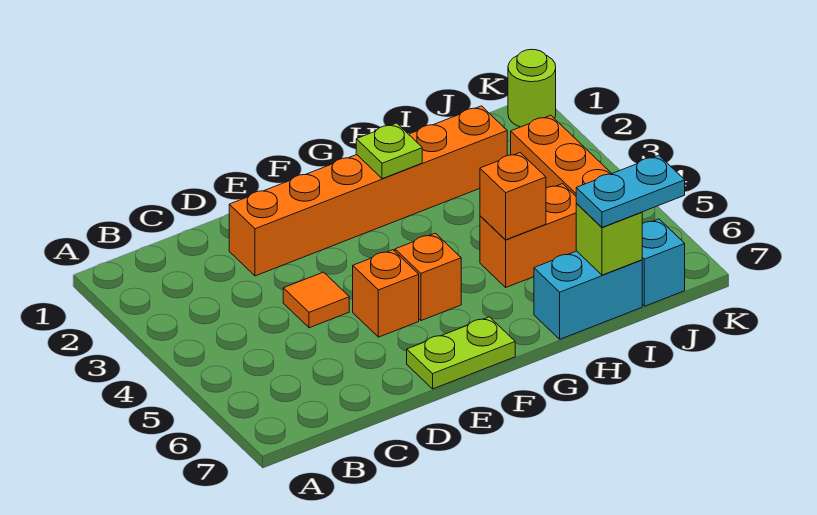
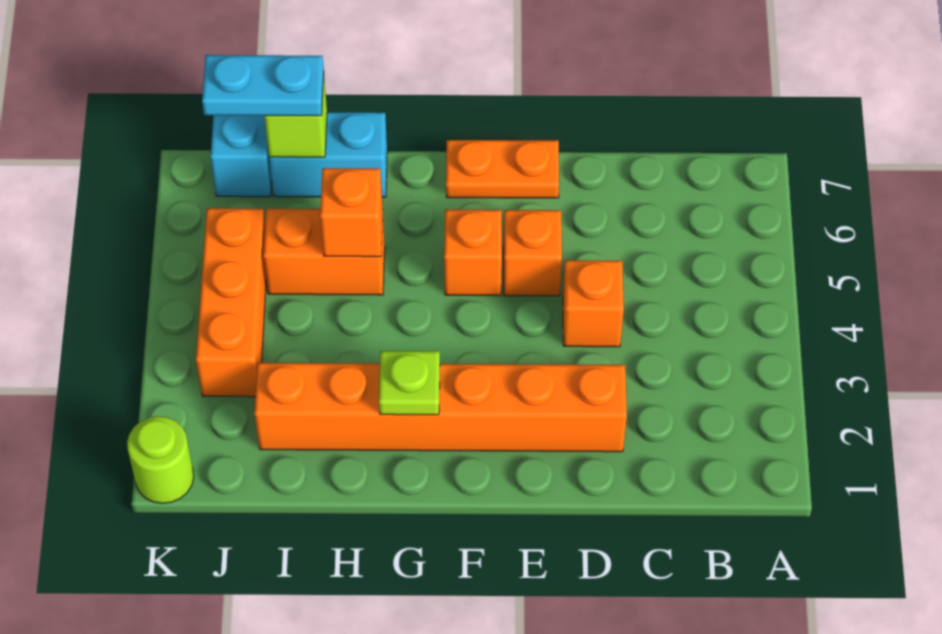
orange 1x1 tile [283,272,349,328] -> orange 1x1 brick [563,260,624,347]
lime 1x2 plate [407,317,515,389] -> orange 1x2 plate [446,140,559,198]

